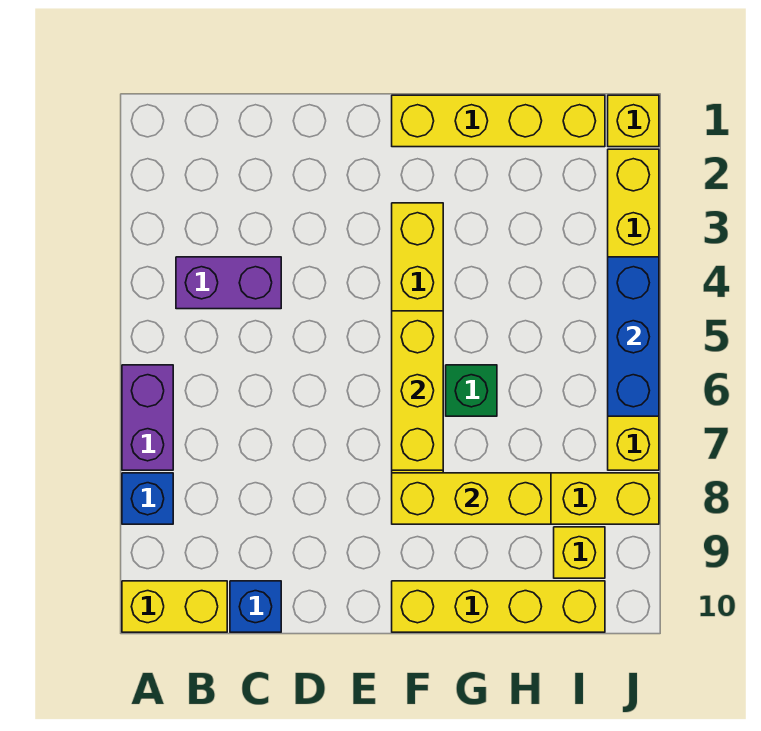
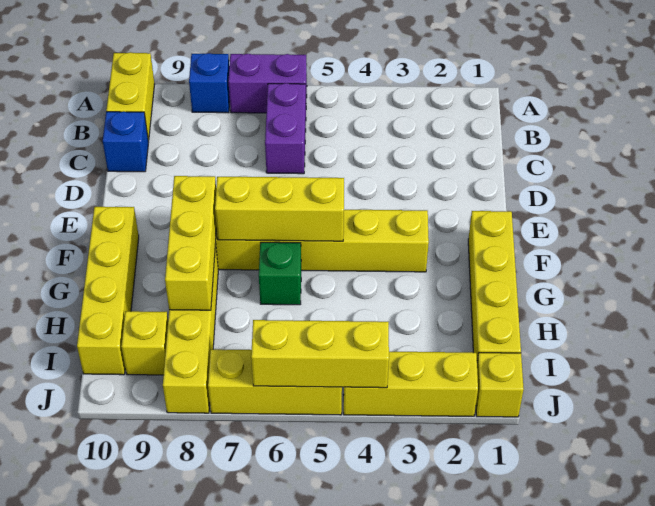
purple 1x2 brick [176,257,281,309] -> purple 1x2 brick moved to [265,83,306,174]
blue 1x3 brick [608,257,659,416] -> yellow 1x3 brick [251,320,389,388]

